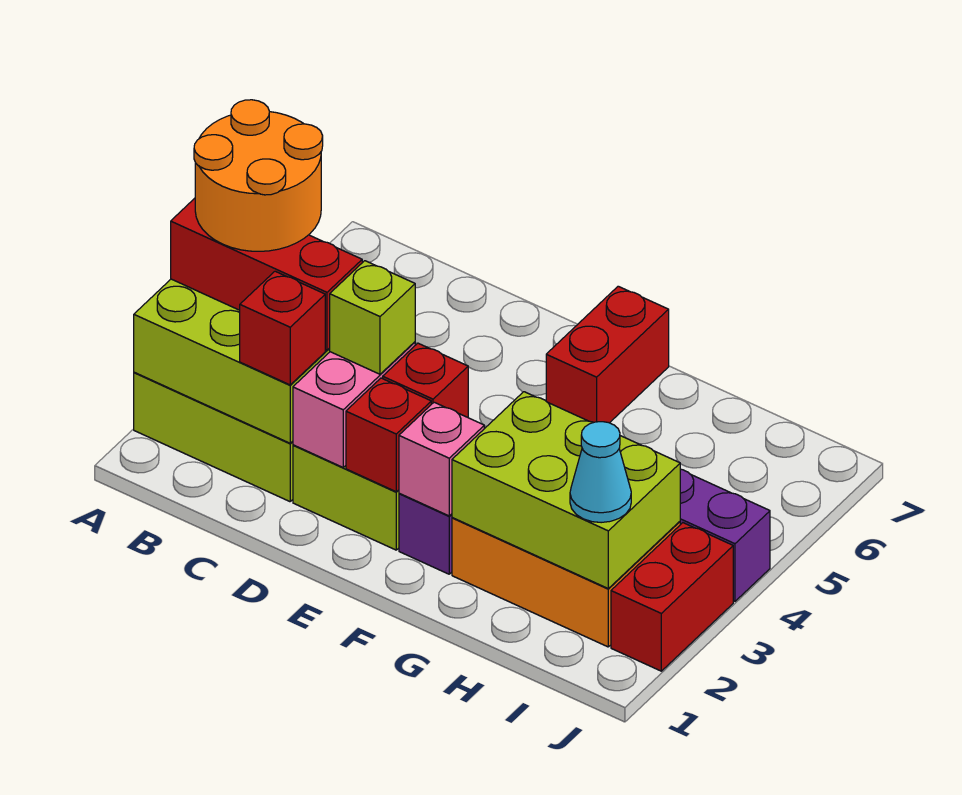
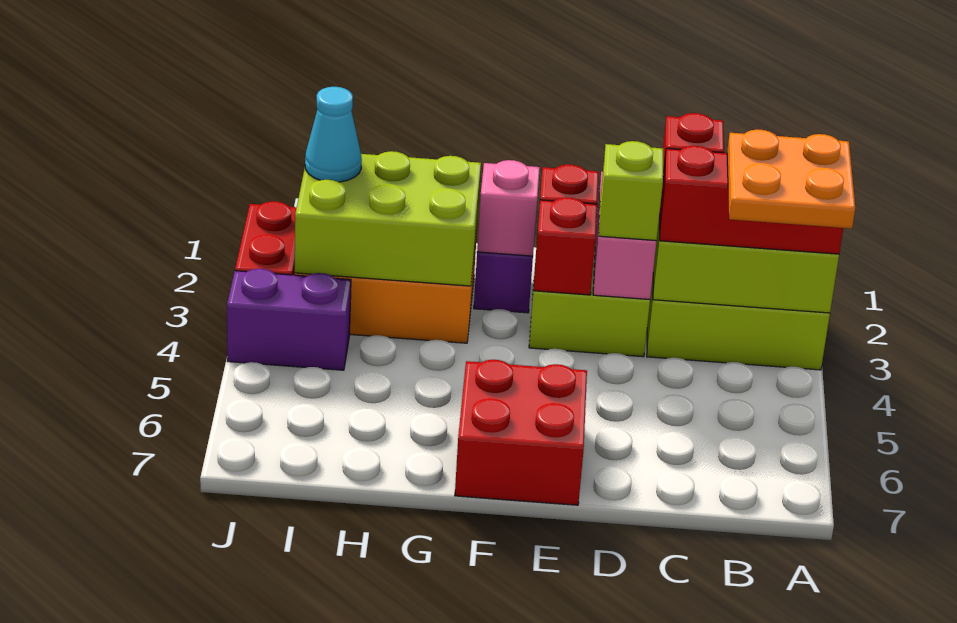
orange 2x2 round brick [194,100,323,251] -> orange 2x2 plate [727,129,855,229]
red 1x2 brick [546,286,669,423] -> red 2x2 brick [455,360,587,505]

